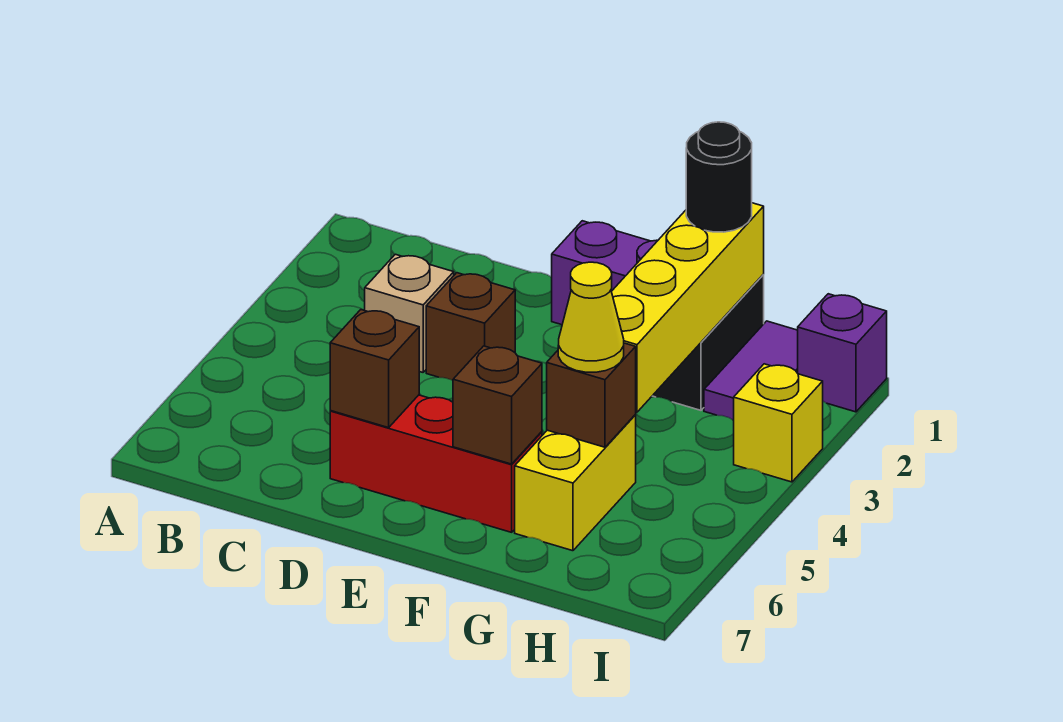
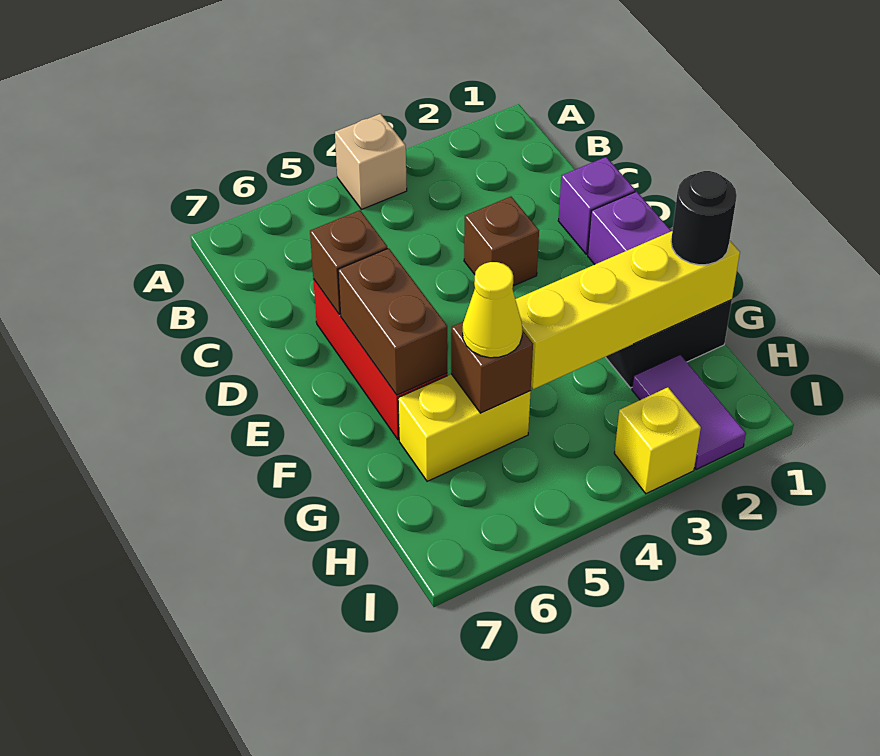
tan 1x1 brick [365,254,454,372] -> tan 1x1 brick moved to [335,114,407,209]
brown 1x1 brick [453,346,542,464] -> brown 1x2 brick [338,248,447,395]
purple 1x2 tile [704,321,798,420] -> purple 1x2 tile turned to [632,355,746,469]
purple 1x1 brick [798,294,887,412] -> purple 1x1 brick moved to [558,157,635,254]

